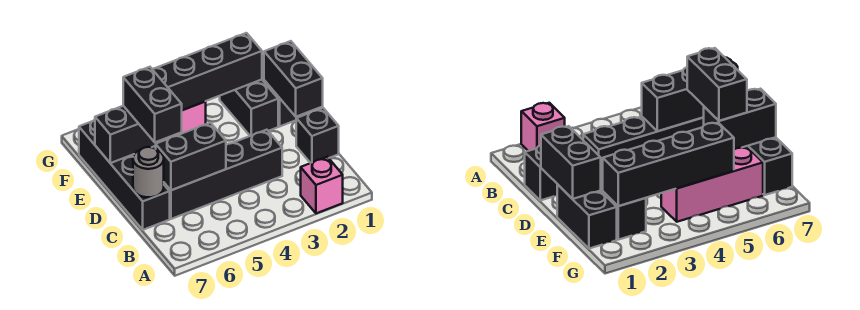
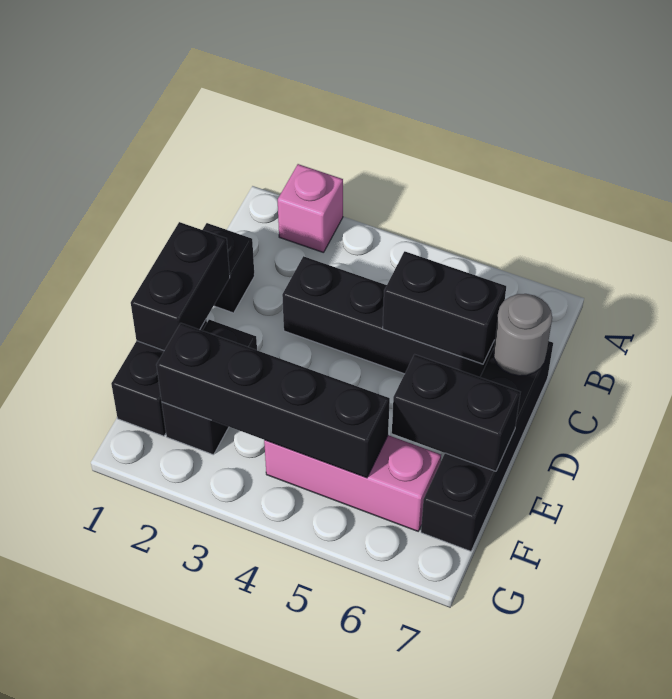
black 1x2 brick [123,67,182,142] -> none

